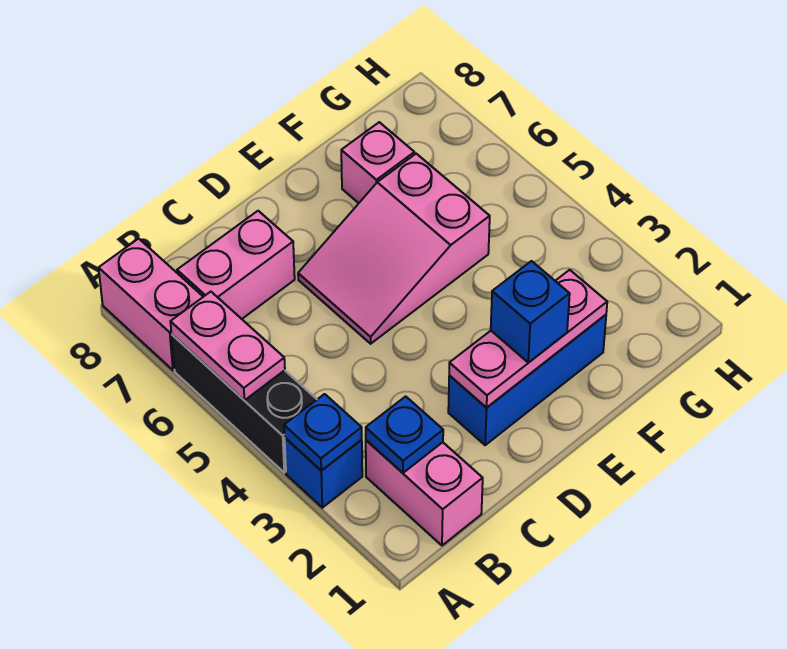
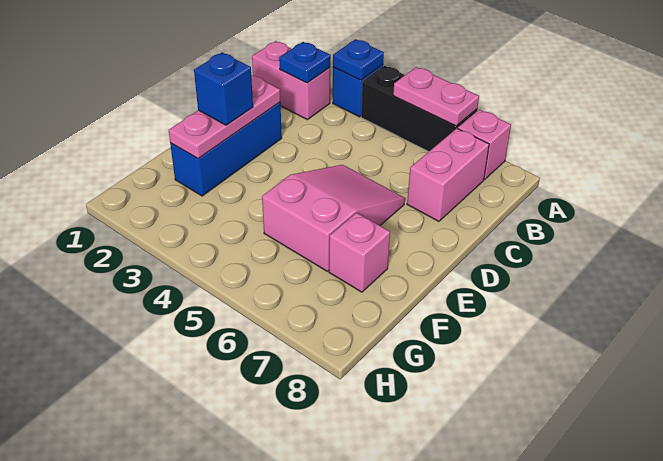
pink 1x2 brick [99,239,203,370] -> pink 1x1 brick [458,110,511,180]

